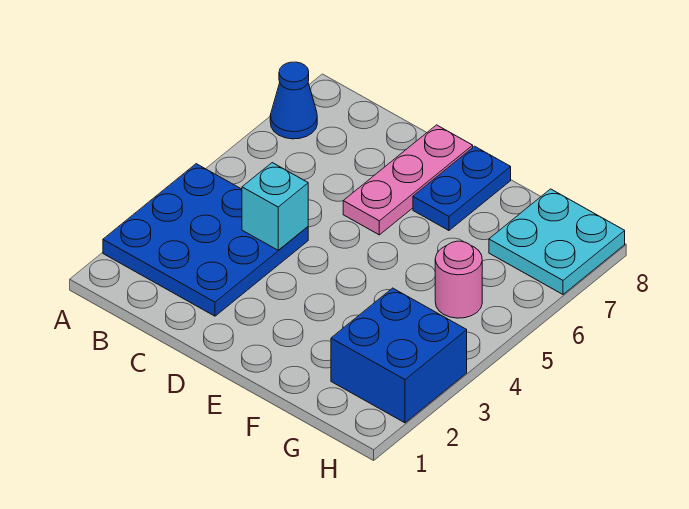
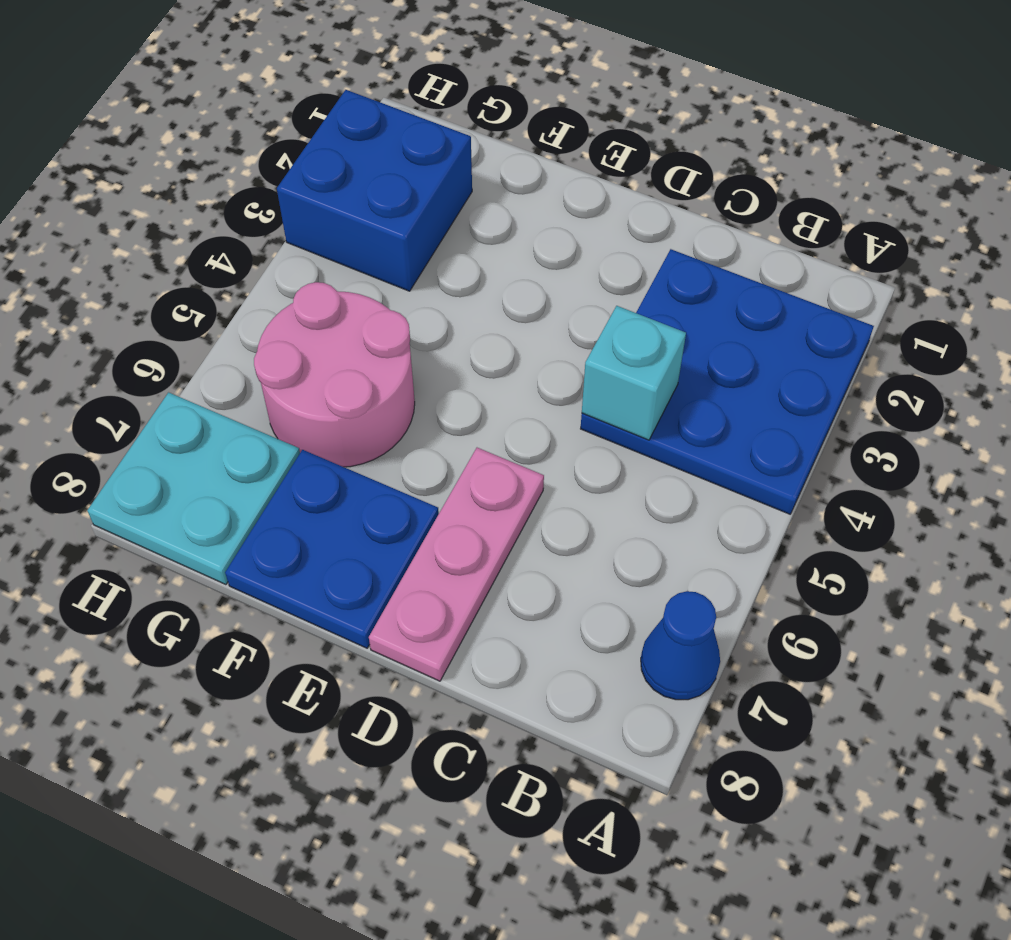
blue 1x2 plate [413,146,511,230] -> blue 2x2 plate [225,450,439,648]
pink 1x1 round brick [435,241,482,318] -> pink 2x2 round brick [254,282,415,467]

